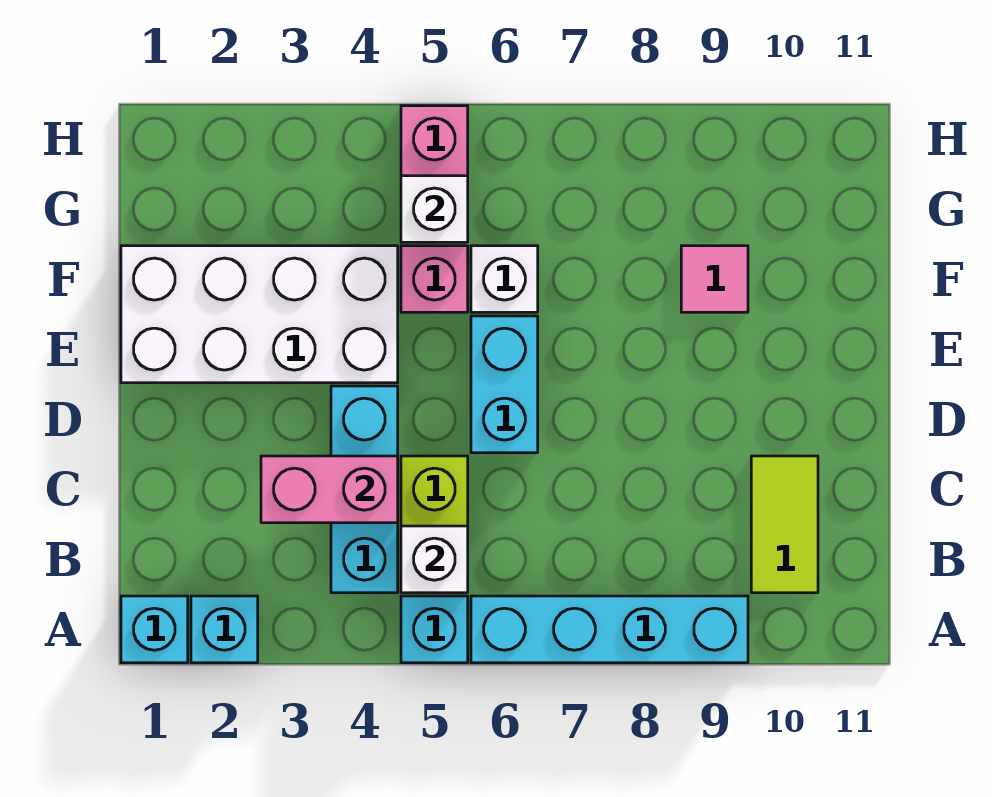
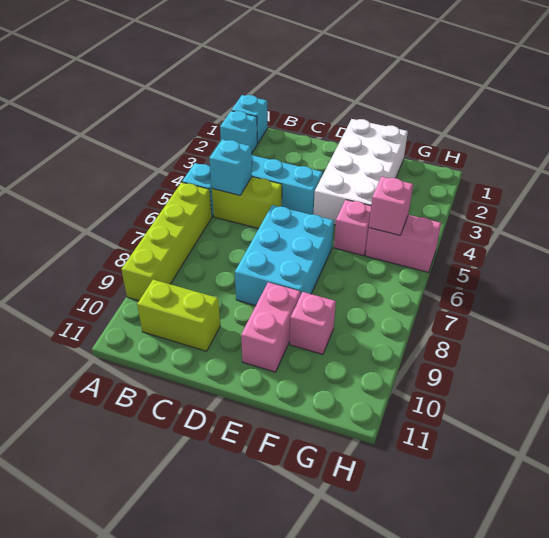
cyan 1x4 brick [471,596,748,663] -> lime 1x4 brick [121,182,212,301]
white 1x1 brick [401,526,468,593] -> cyan 1x1 brick [209,140,252,195]
lime 1x2 tile [751,456,818,593] -> lime 1x2 brick [137,280,220,351]
pink 1x2 brick [261,456,398,523] -> pink 1x2 brick moved to [241,282,301,372]
cyan 1x2 brick [471,316,538,453] -> cyan 2x3 brick [235,205,334,305]
white 1x1 brick [471,246,538,312] -> none
pink 1x1 tile [681,246,748,312] -> pink 1x1 brick [290,292,336,354]
white 1x1 brick [401,176,468,242] -> pink 1x1 brick [369,177,413,235]

